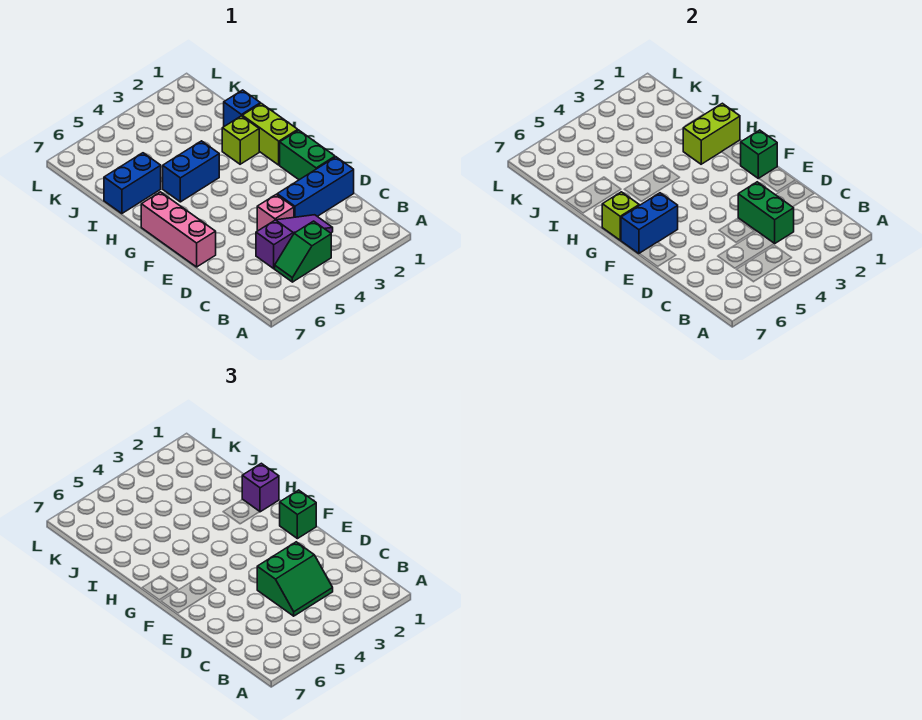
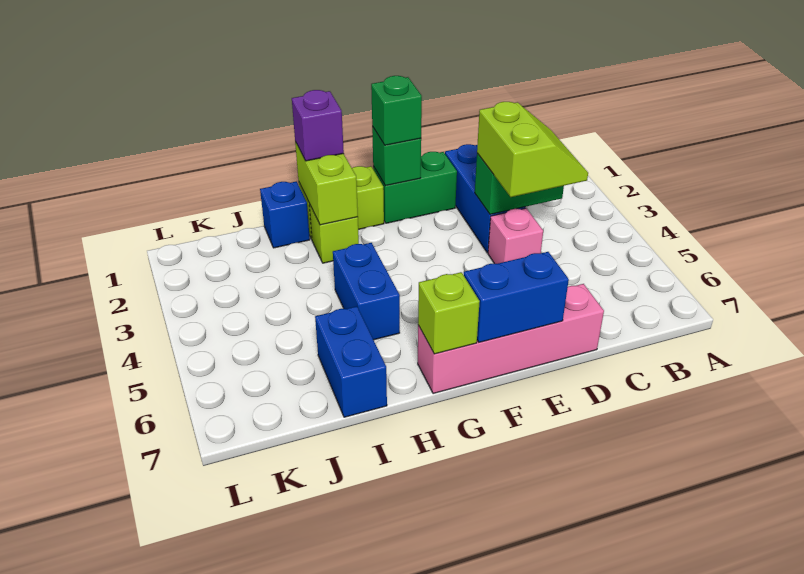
green 1x2 slope [275,221,331,282] -> none
purple 1x3 slope [256,215,333,269] -> none
green 2x2 slope [257,542,333,616] -> lime 2x2 slope [477,102,588,197]
pink 1x3 brick [141,192,216,267] -> pink 1x4 brick [418,284,604,394]
blue 1x2 brick [621,193,678,254] -> blue 1x2 brick turned to [464,252,569,342]

